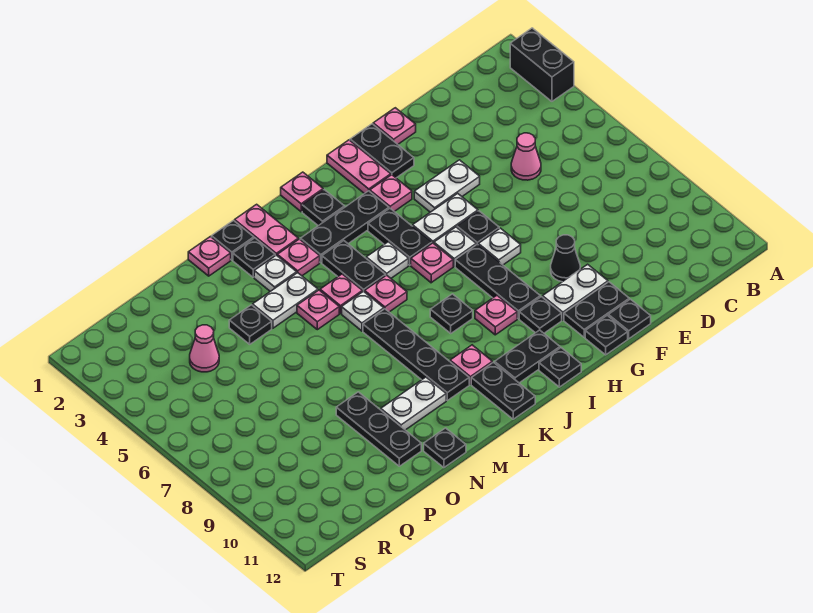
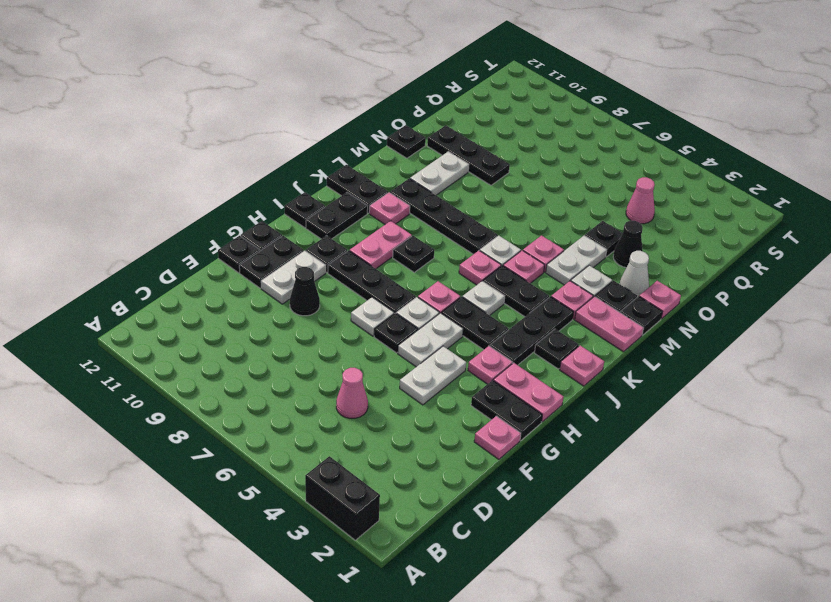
pink 1x1 plate [475,295,517,335] -> pink 1x2 plate [350,221,412,269]
none -> white 1x1 cone [620,251,649,297]
none -> black 1x1 cone [613,221,643,268]

